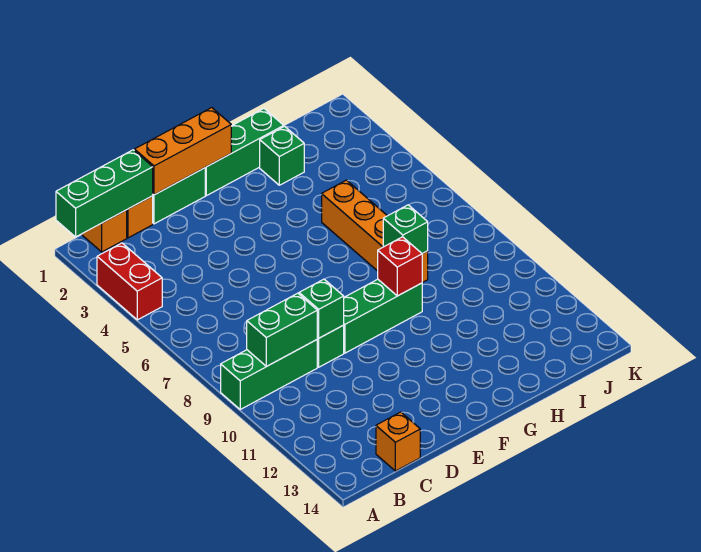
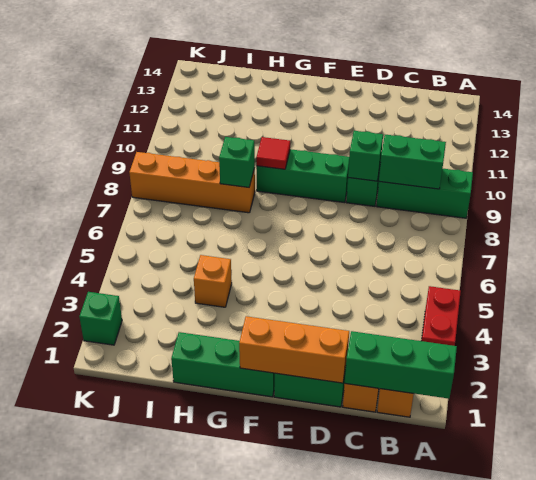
orange 1x1 brick [376,412,420,471] -> orange 1x1 brick moved to [194,255,232,307]
red 1x1 brick [378,237,422,296] -> red 1x1 tile [256,137,290,169]
green 1x1 brick [260,126,304,185] -> green 1x1 brick moved to [79,292,122,345]
orange 1x4 brick [322,180,428,282] -> orange 1x4 brick turned to [129,152,255,213]

